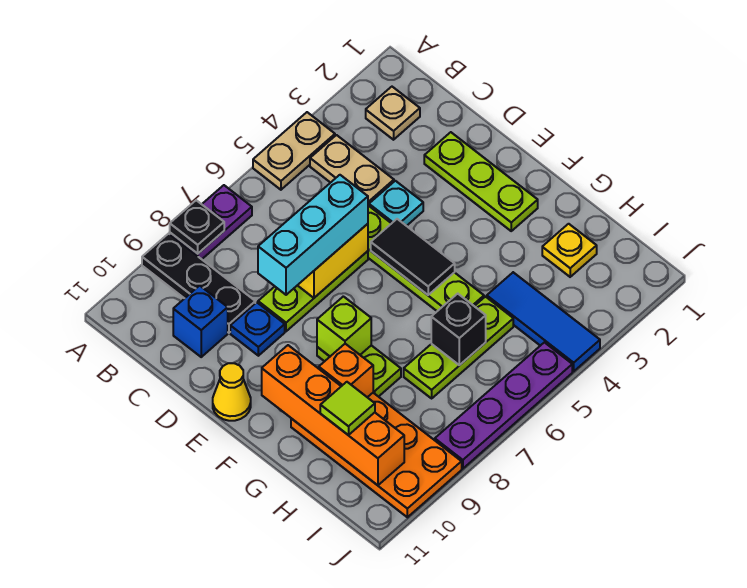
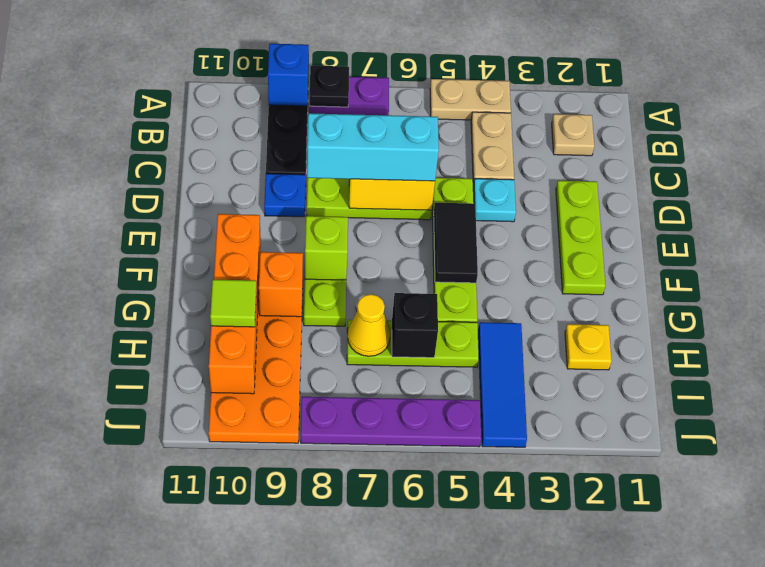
blue 1x1 brick [173,286,228,357] -> blue 1x1 brick moved to [268,44,309,106]
yellow 1x1 cone [213,363,251,421] -> yellow 1x1 cone moved to [348,294,390,356]

